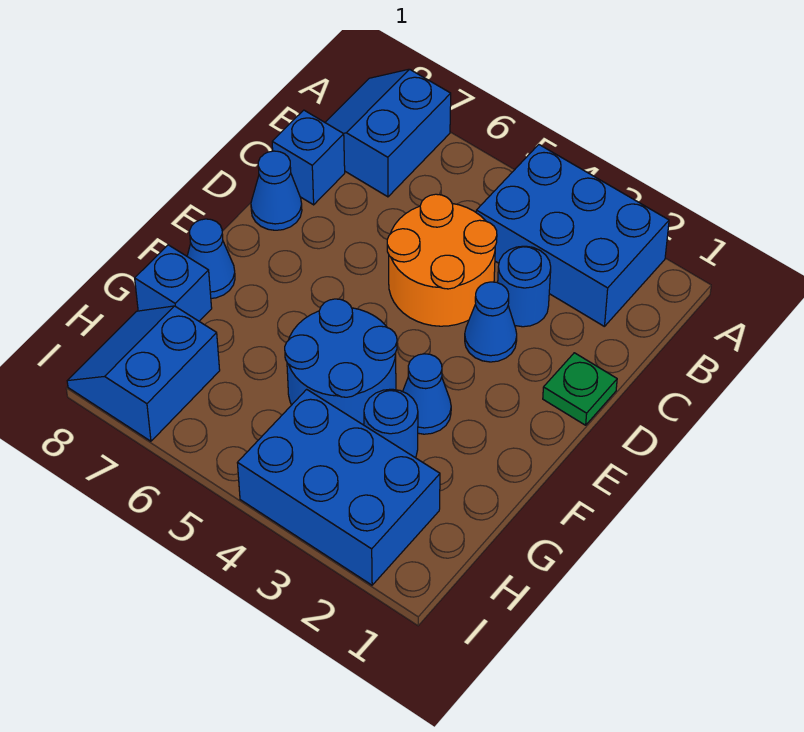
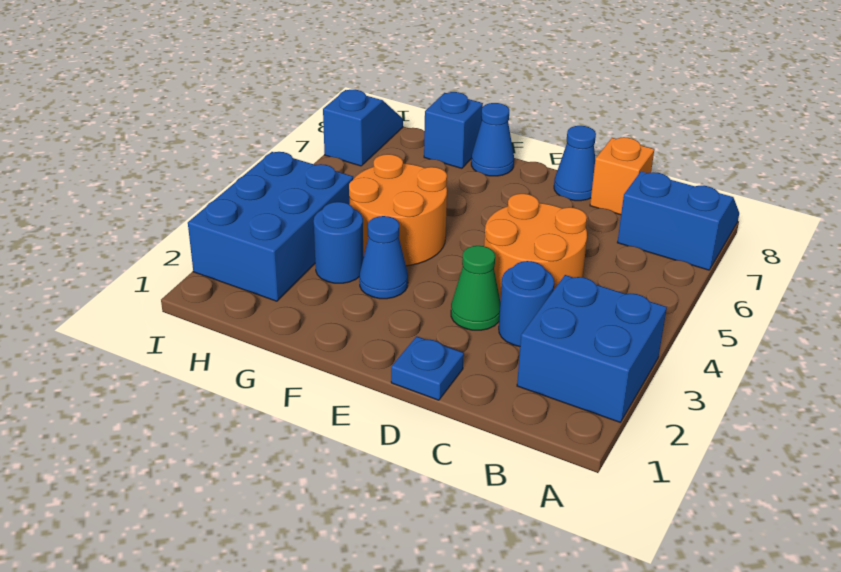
blue 2x3 brick [476,145,669,327] -> blue 2x2 brick [517,275,667,422]
blue 1x1 brick [272,110,345,205] -> orange 1x1 brick [590,137,654,215]
green 1x1 plate [543,353,617,425] -> blue 1x1 plate [391,336,464,400]
blue 1x1 cone [465,282,517,362] -> green 1x1 cone [451,246,500,330]
blue 2x2 round brick [285,299,397,425] -> orange 2x2 round brick [349,154,447,266]
blue 2x2 slope [67,306,220,441] -> blue 1x2 slope [323,90,403,166]

